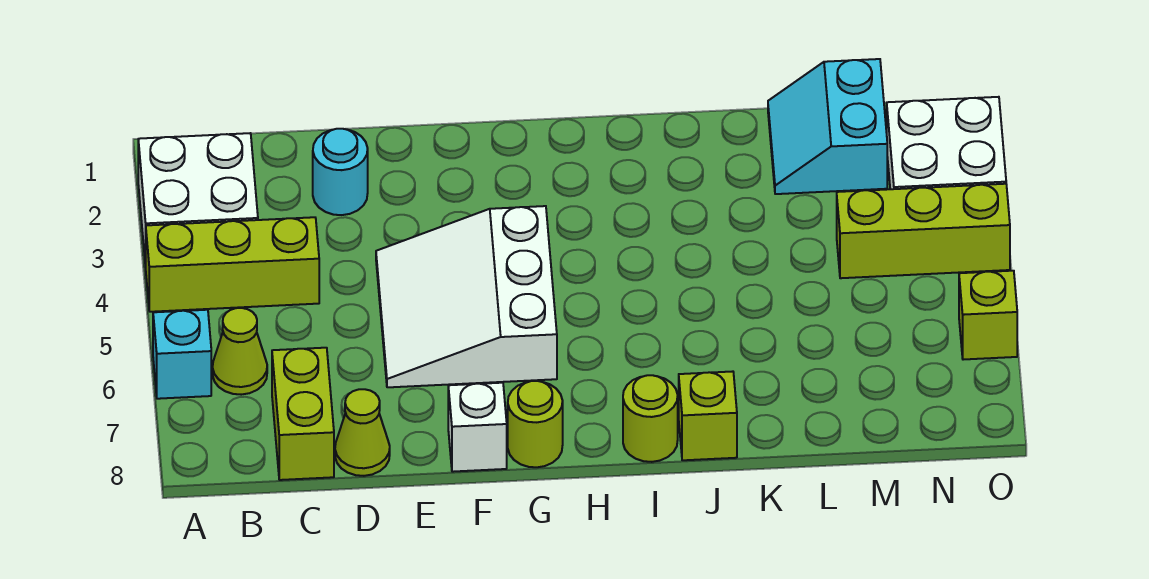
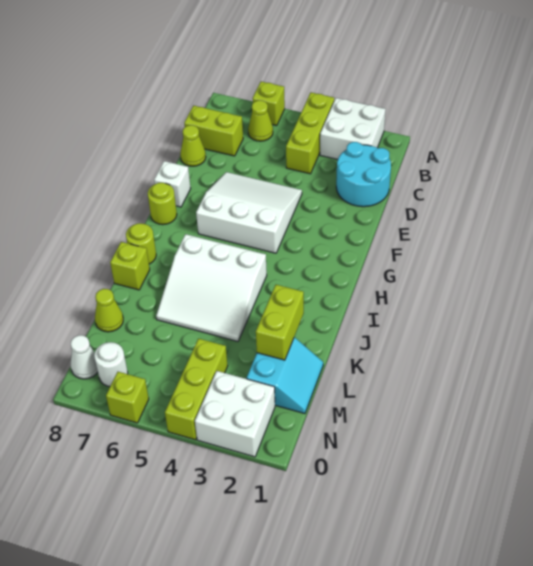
cyan 1x1 brick [153,310,211,399] -> lime 1x1 brick [252,82,285,126]
cyan 1x1 round brick [313,129,368,215] -> cyan 2x2 round brick [336,142,391,207]
none -> white 3x3 slope [156,234,267,341]
none -> lime 1x2 brick [256,285,304,360]
cyan 2x2 slope [768,59,887,194] -> cyan 2x2 slope turned to [246,337,323,414]
none -> lime 1x1 cone [95,289,123,332]
none -> white 1x1 round brick [94,342,128,387]
none -> white 1x1 cone [71,335,98,379]

